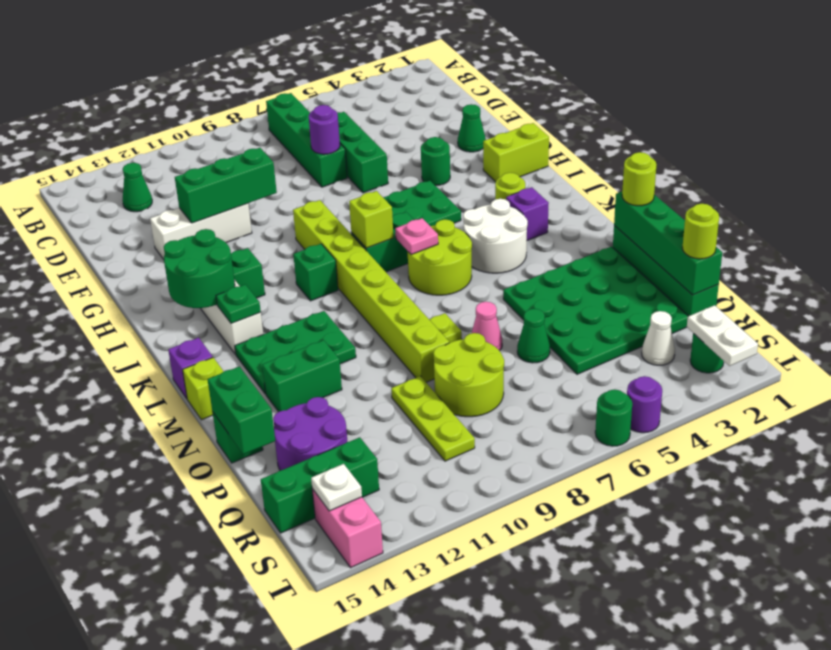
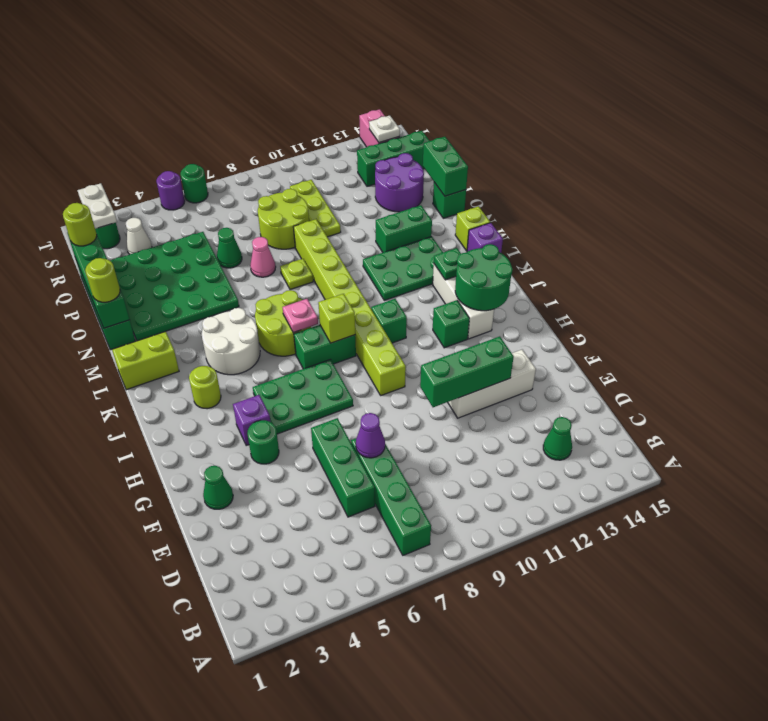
purple 1x1 round brick [309,105,340,154] -> purple 1x1 cone [356,413,385,458]
lime 1x2 brick [483,123,549,182] -> lime 1x2 brick moved to [112,331,179,390]
purple 1x1 brick [506,187,549,240] -> purple 1x1 brick moved to [233,395,271,446]

